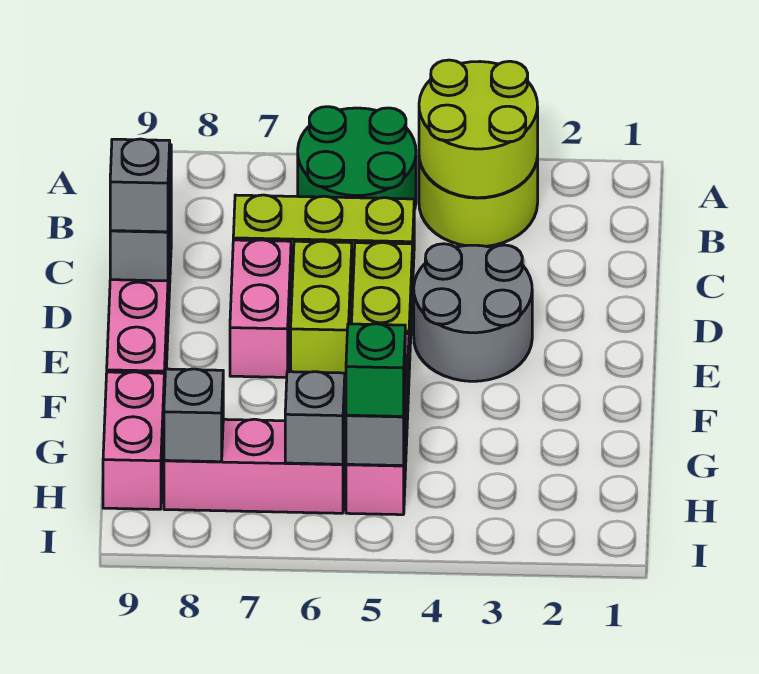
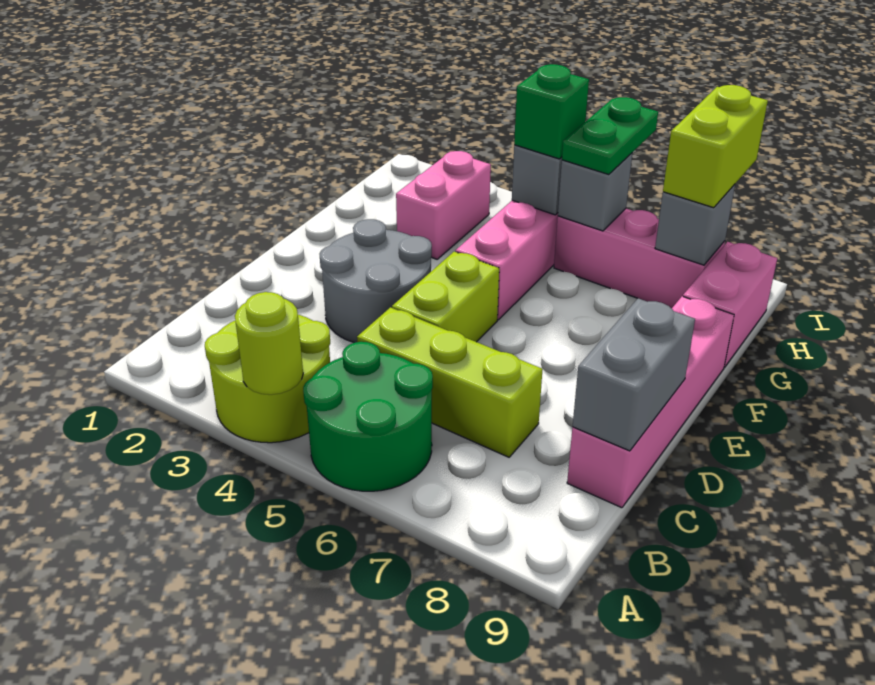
lime 2x2 round brick [419,60,538,198] -> lime 1x1 round brick [235,292,303,395]
lime 1x2 brick [291,241,352,379] -> lime 1x2 brick moved to [663,85,768,208]
pink 1x2 brick [230,240,291,377] -> pink 1x2 brick moved to [396,151,491,259]
grey 1x1 brick [110,139,170,232] -> none
none -> green 1x2 plate [562,97,658,175]

